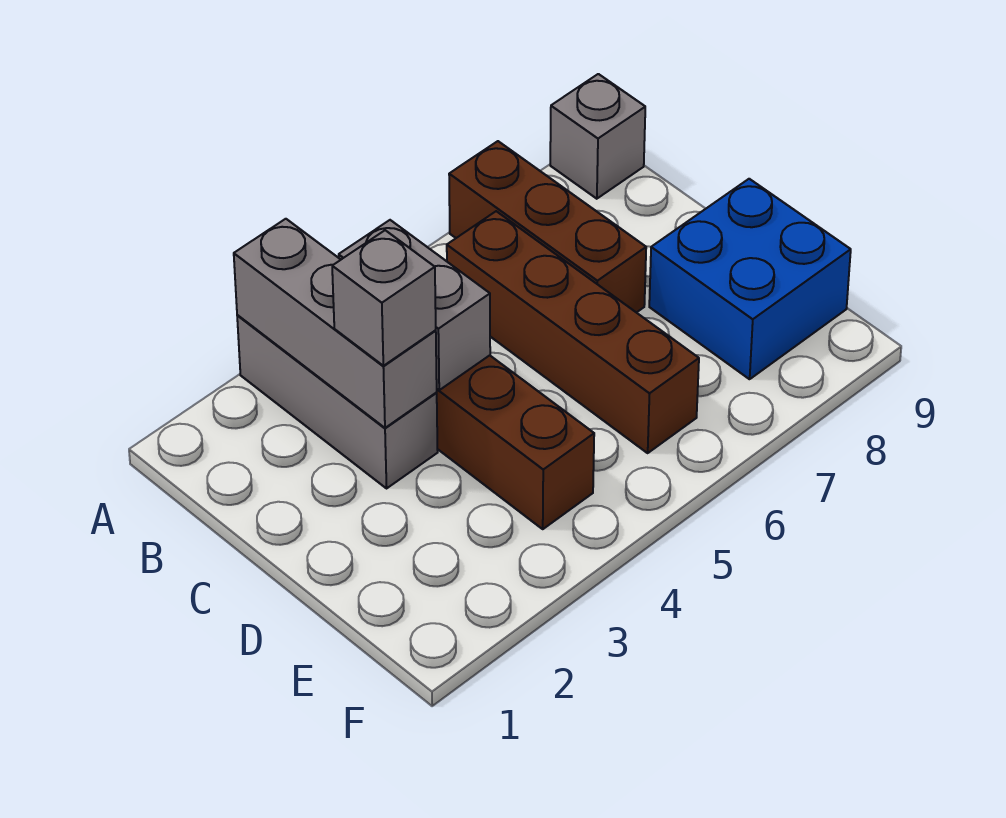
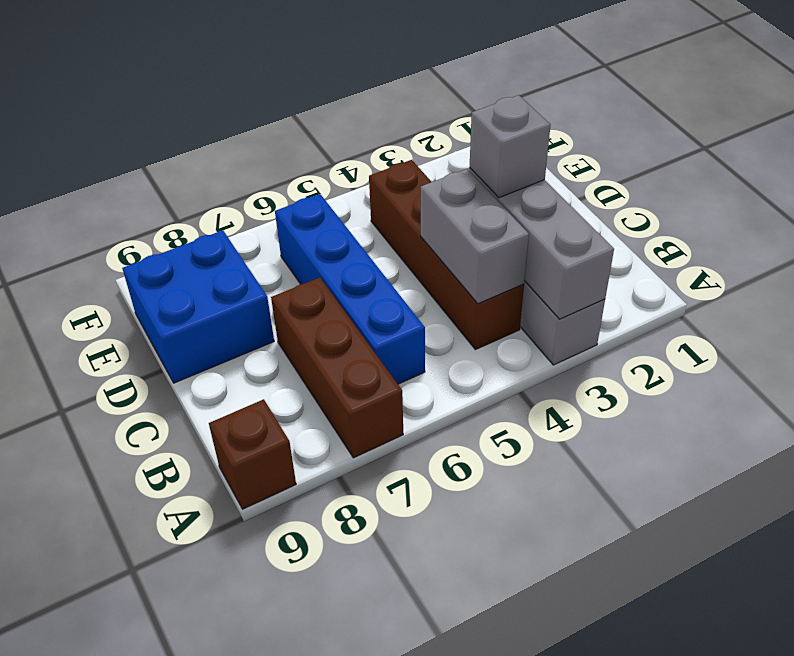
grey 1x1 brick [550,74,645,199] -> brown 1x1 brick [209,399,296,509]
brown 1x4 brick [447,211,699,453] -> blue 1x4 brick [275,194,425,384]

